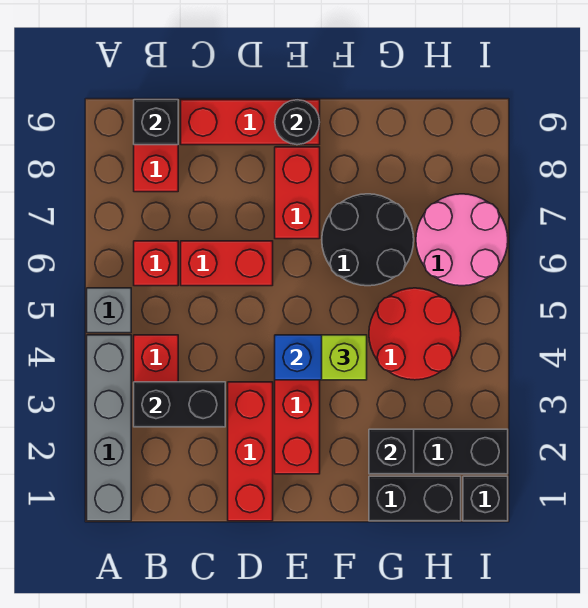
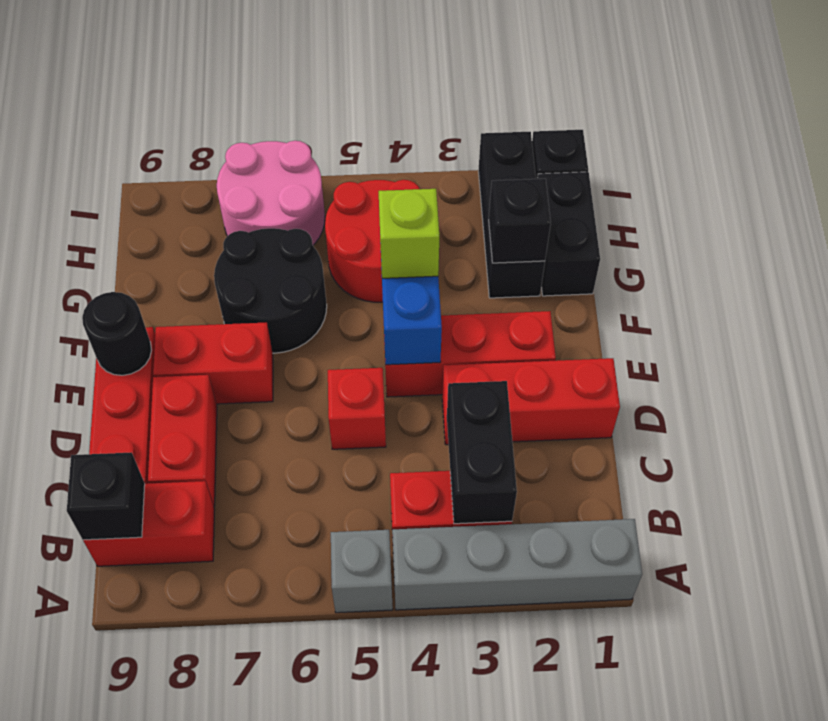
red 1x1 brick [134,241,178,286] -> red 1x1 brick moved to [328,368,386,449]
red 1x2 brick [181,241,273,286] -> red 1x2 brick moved to [148,375,217,506]

